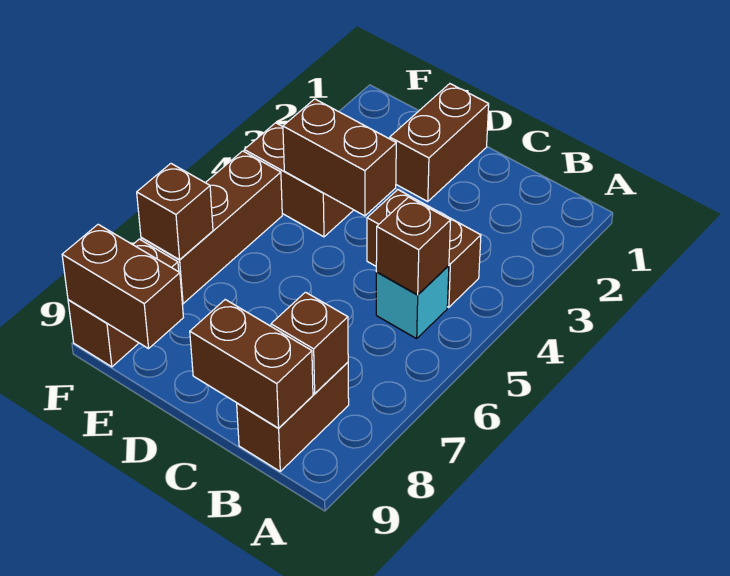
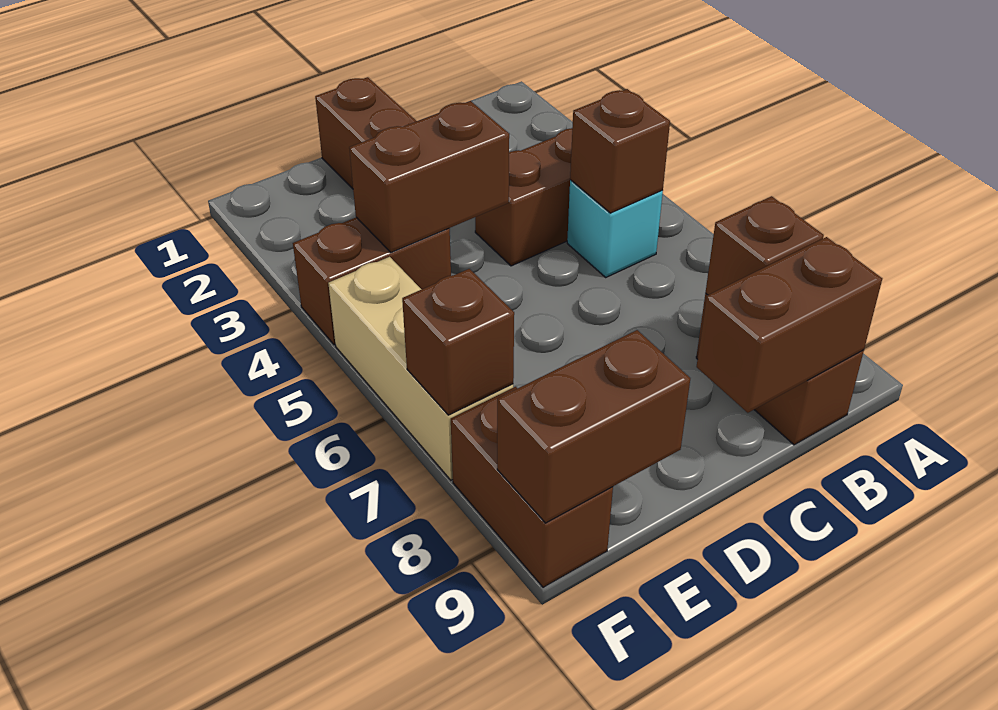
brown 1x3 brick [141,151,282,304] -> tan 1x3 brick [328,257,513,480]

